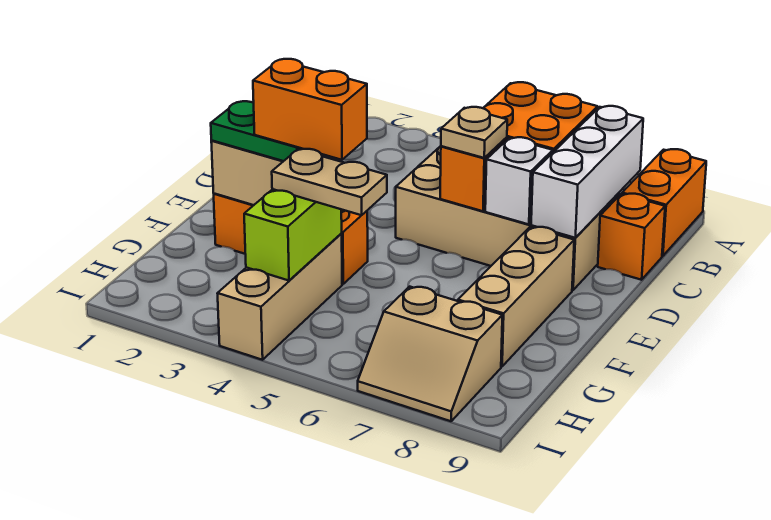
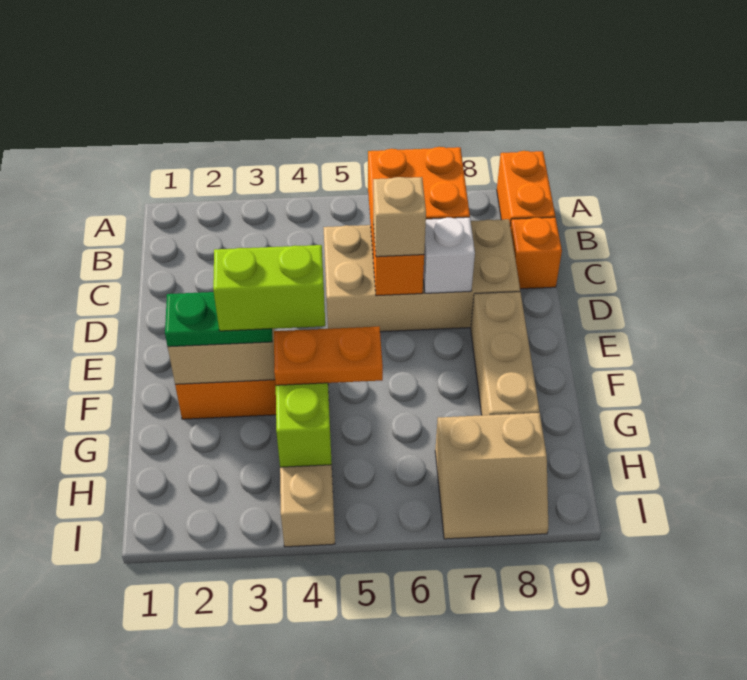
white 1x3 brick [531,106,643,238] -> none
tan 1x1 plate [441,107,507,158] -> tan 1x1 brick [373,177,426,257]
orange 1x2 brick [253,59,367,160] -> lime 1x2 brick [213,245,325,331]
tan 1x2 plate [272,149,387,215] -> orange 1x2 plate [274,326,383,385]

